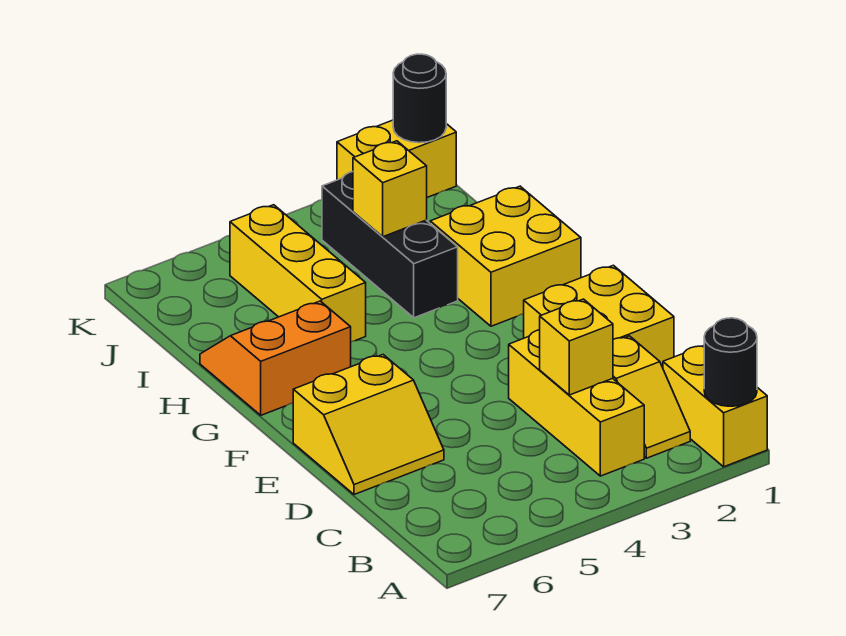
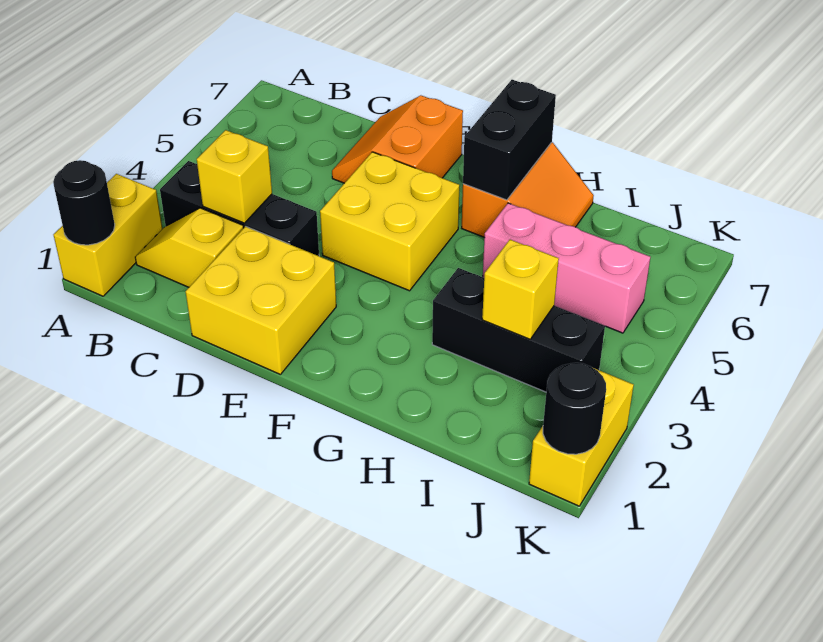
yellow 1x2 brick [663,346,767,467] -> yellow 1x2 brick turned to [54,174,162,296]
yellow 1x3 brick [509,330,644,476] -> black 1x3 brick [160,161,319,256]
yellow 2x2 slope [293,355,444,495] -> orange 2x2 slope [332,96,463,183]
yellow 2x2 brick [430,186,581,326] -> yellow 2x2 brick moved to [320,152,460,291]
none -> black 1x2 brick [463,80,556,200]
yellow 1x3 brick [230,205,366,342] -> pink 1x3 brick [483,203,650,333]

